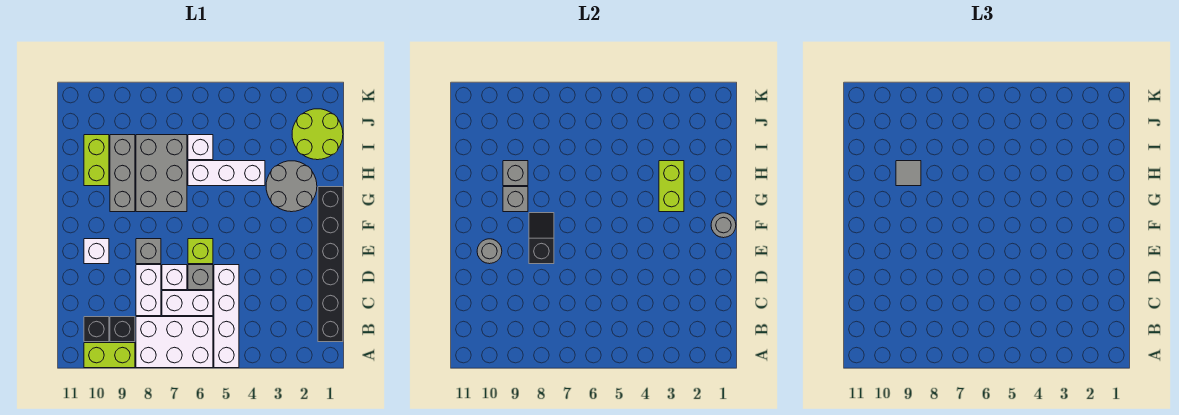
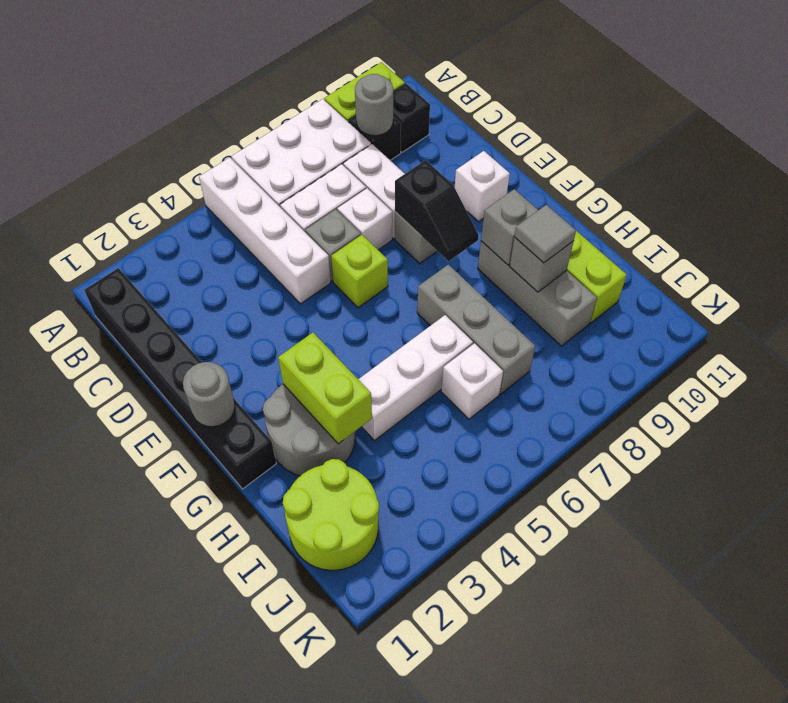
grey 1x1 round brick [477,239,502,264] -> grey 1x1 round brick moved to [355,74,393,136]
grey 2x3 brick [136,135,187,212] -> grey 1x3 brick [417,264,535,394]

